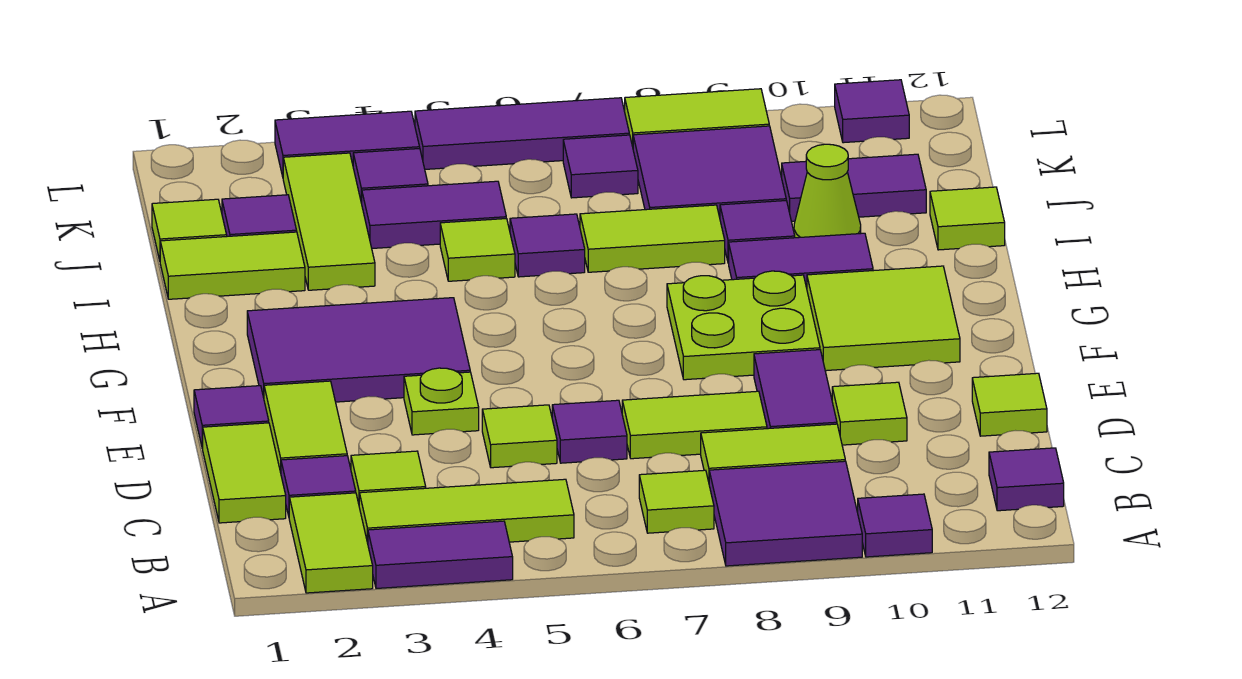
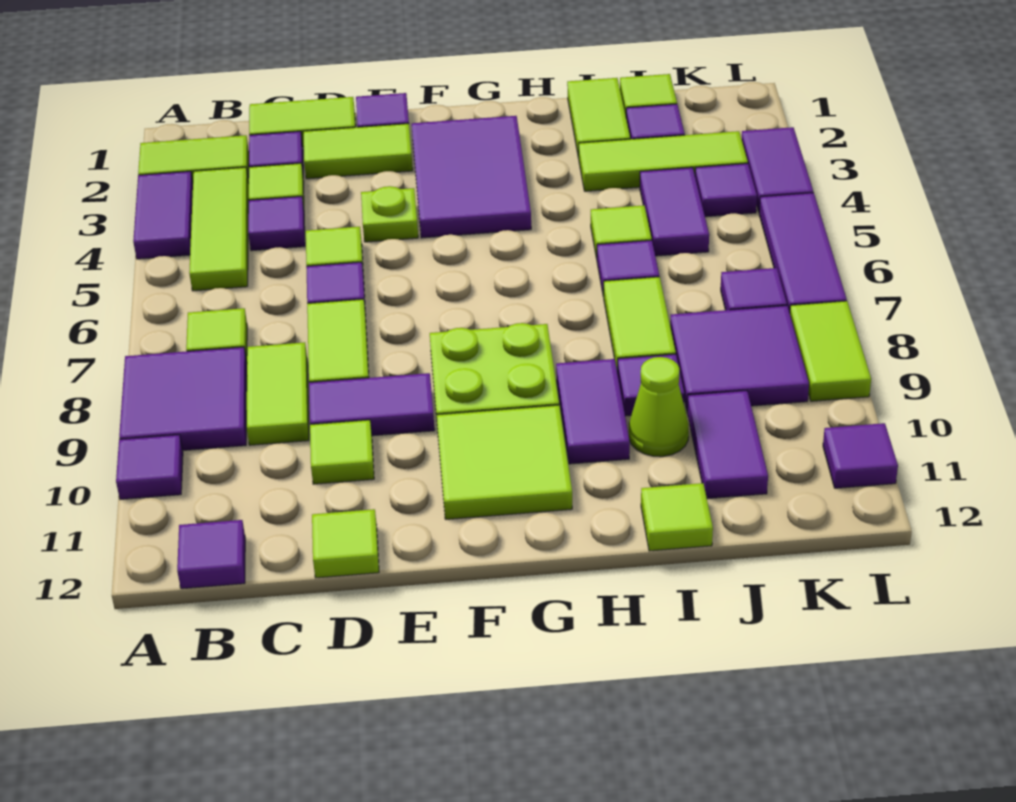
none -> purple 1x1 tile [248,196,305,251]

